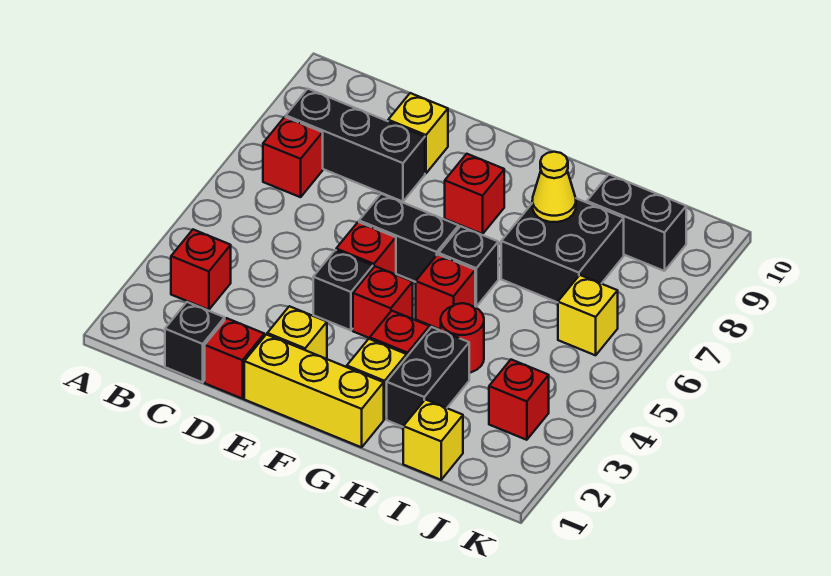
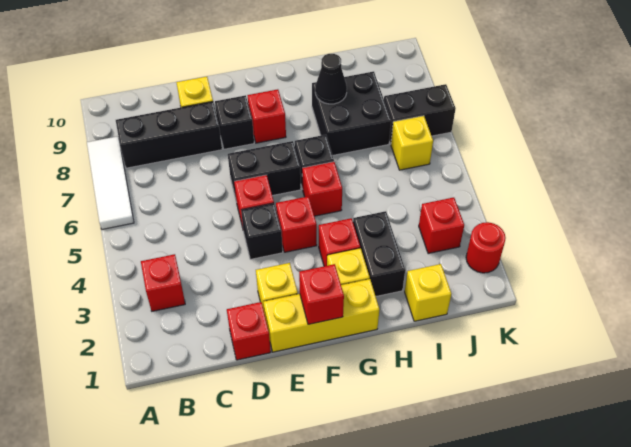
none -> white 1x3 tile [87,136,134,229]
red 1x1 brick [263,117,323,197] -> red 1x1 brick moved to [299,264,344,324]
black 1x1 brick [165,302,225,382] -> black 1x1 brick moved to [215,95,254,149]
red 1x1 round brick [441,303,484,373] -> red 1x1 round brick moved to [466,222,506,273]
yellow 1x1 cone [532,152,576,222] -> black 1x1 cone [315,54,347,104]
black 1x2 brick [587,174,686,271] -> black 1x2 brick moved to [384,84,456,144]

